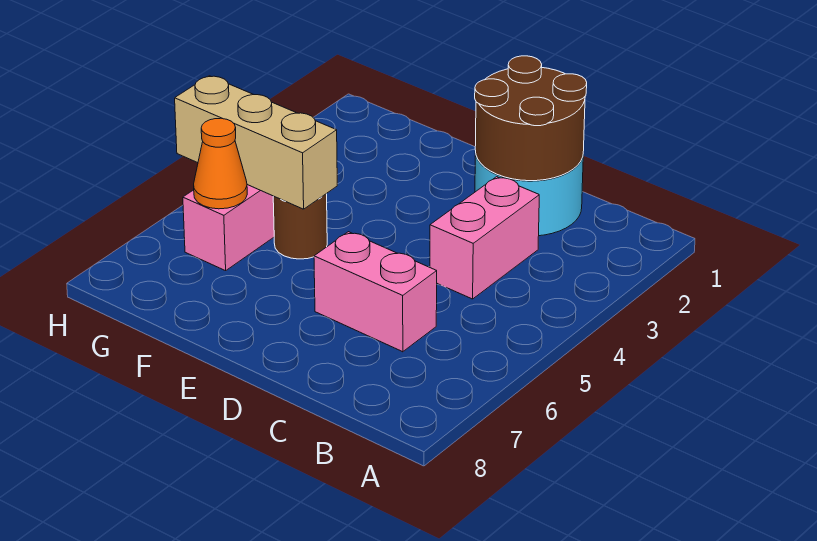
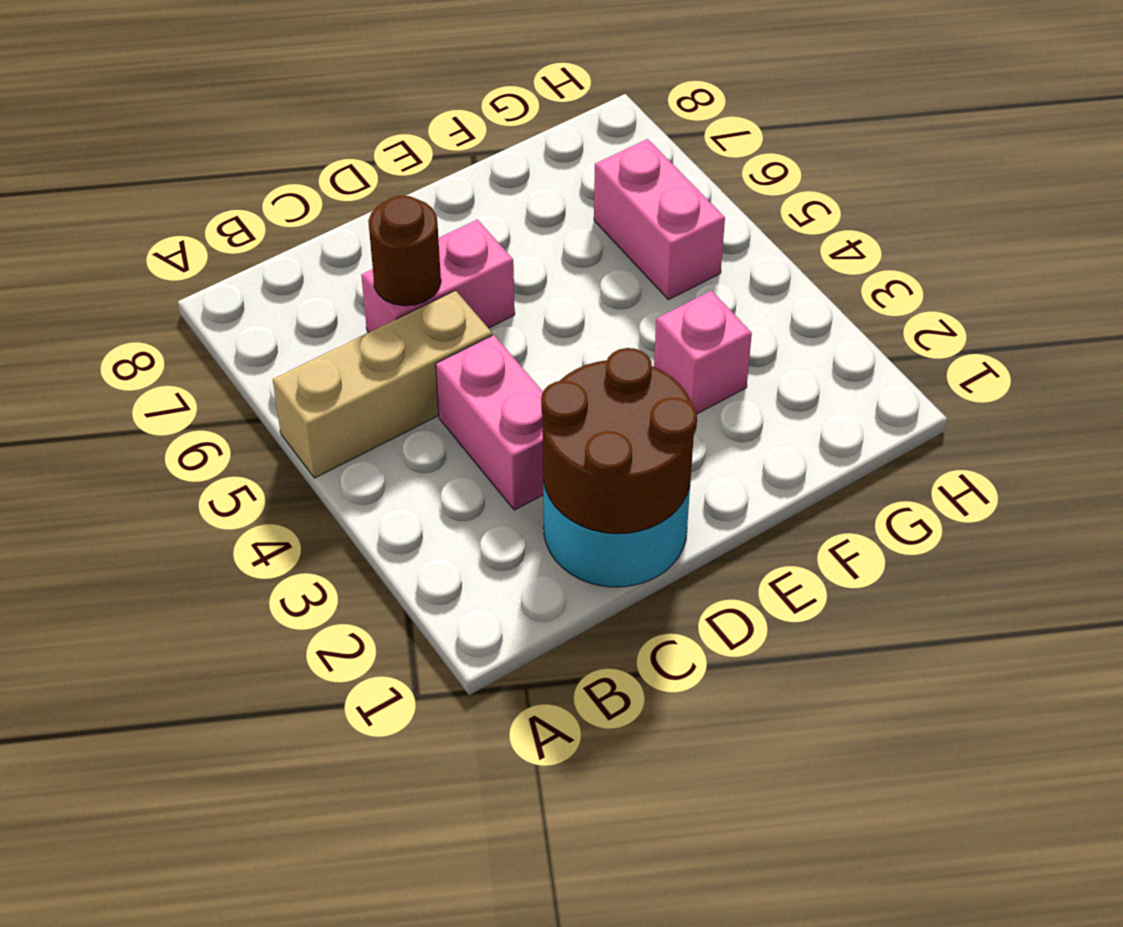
none -> pink 1x1 brick [654,291,752,414]
brown 1x1 round brick [273,194,327,259] -> brown 1x1 round brick moved to [368,196,441,306]
tan 1x3 brick [175,76,337,209] -> tan 1x3 brick moved to [273,291,492,478]
orange 1x1 cone [194,118,247,209] -> none

